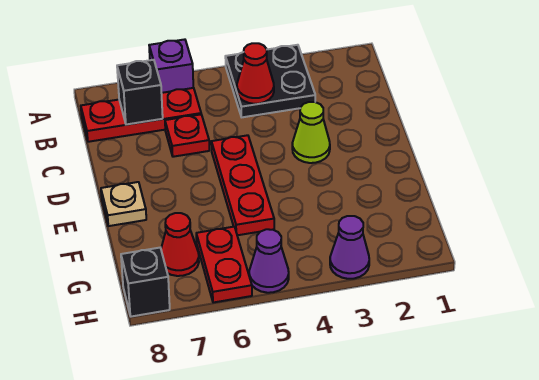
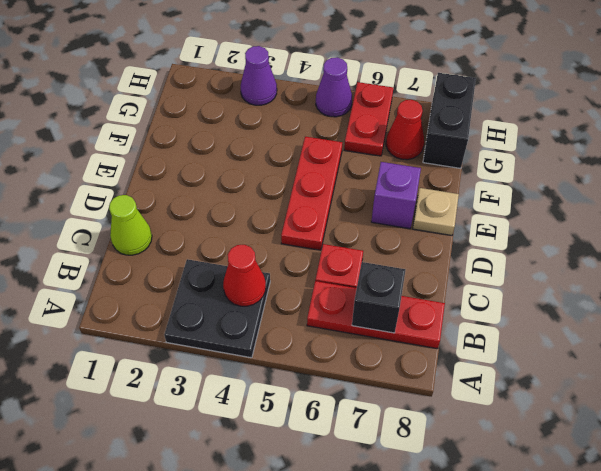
purple 1x1 brick [149,39,193,93] -> purple 1x1 brick moved to [371,162,421,229]
lime 1x1 cone [292,102,330,163] -> lime 1x1 cone moved to [109,195,152,255]
black 1x1 brick [121,248,170,317] -> black 1x2 brick [423,73,476,168]

